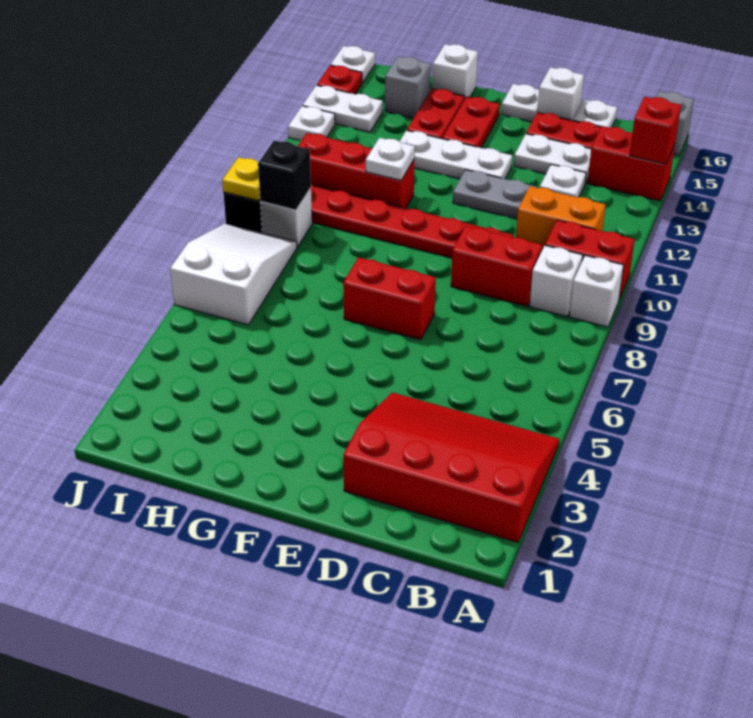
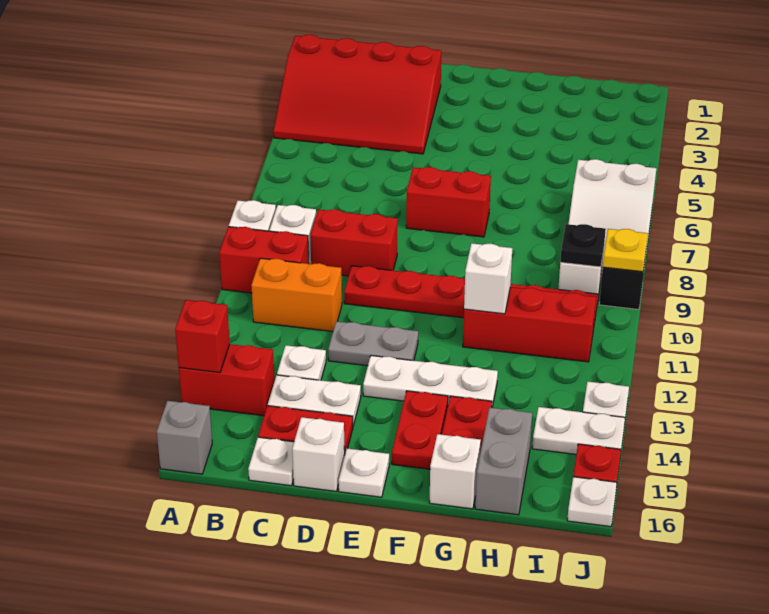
white 1x1 plate [366,138,415,180] -> white 1x1 brick [464,243,512,314]
grey 1x1 brick [385,57,431,118] -> grey 1x2 brick [475,407,532,515]
black 1x1 brick [258,141,311,210] -> black 1x1 plate [560,224,606,267]

